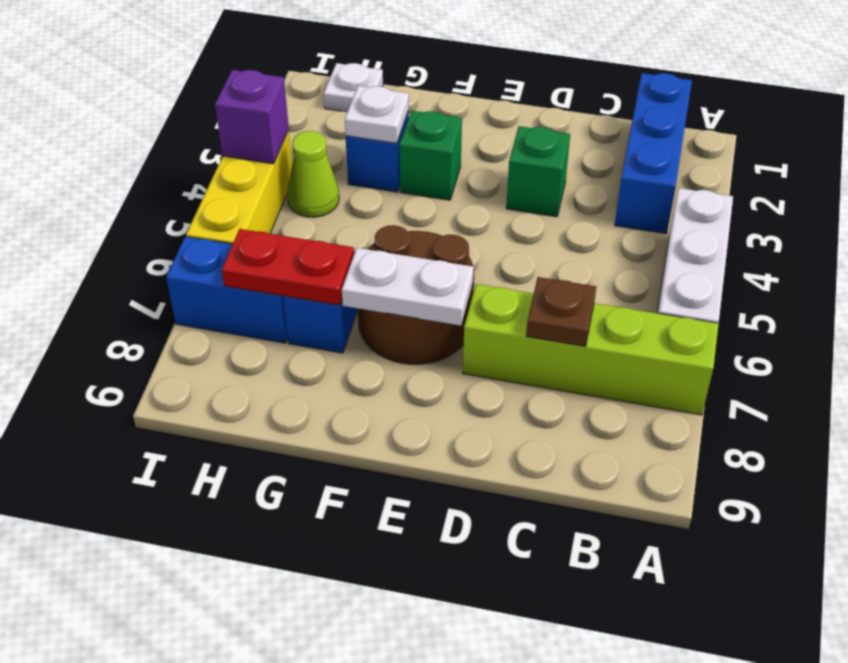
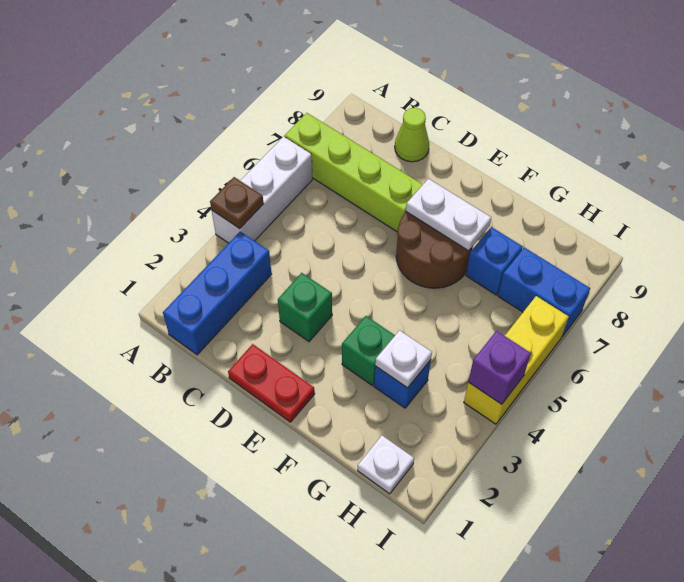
brown 1x1 plate [526,277,596,346] -> brown 1x1 plate moved to [210,177,264,229]
red 1x2 plate [222,229,354,305] -> red 1x2 plate moved to [228,344,315,422]
lime 1x1 cone [287,131,339,217] -> lime 1x1 cone moved to [395,108,429,162]

